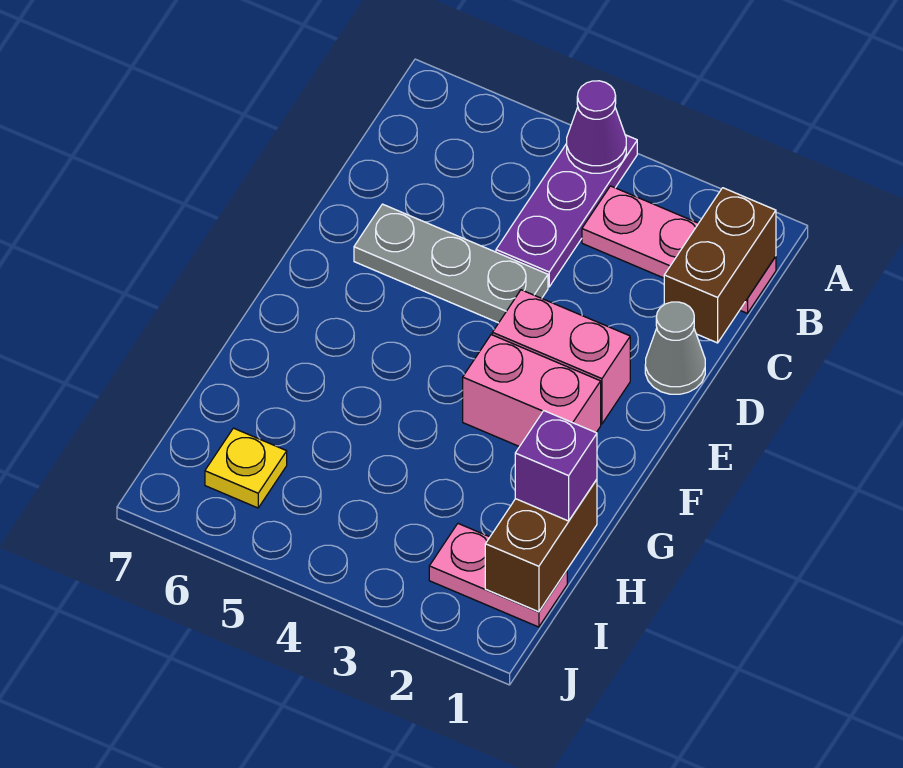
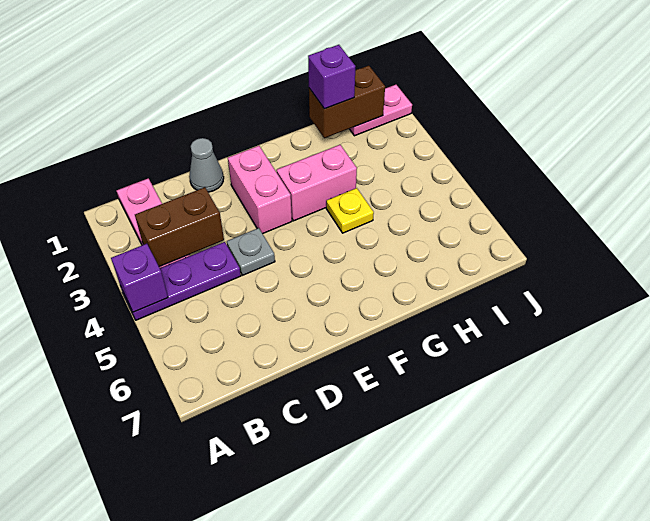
purple 1x1 cone [567,81,626,173] -> purple 1x1 brick [111,244,168,312]
brown 1x2 brick [664,188,776,343] -> brown 1x2 brick moved to [135,187,224,267]
grey 1x3 plate [354,204,548,323] -> grey 1x1 plate [227,228,275,275]
pink 1x2 brick [463,335,601,447] -> pink 1x2 brick turned to [277,145,357,221]
pink 1x2 plate [429,524,567,627] -> pink 1x2 plate turned to [350,85,412,136]
yellow 1x1 plate [205,428,287,508] -> yellow 1x1 plate moved to [326,188,374,233]

